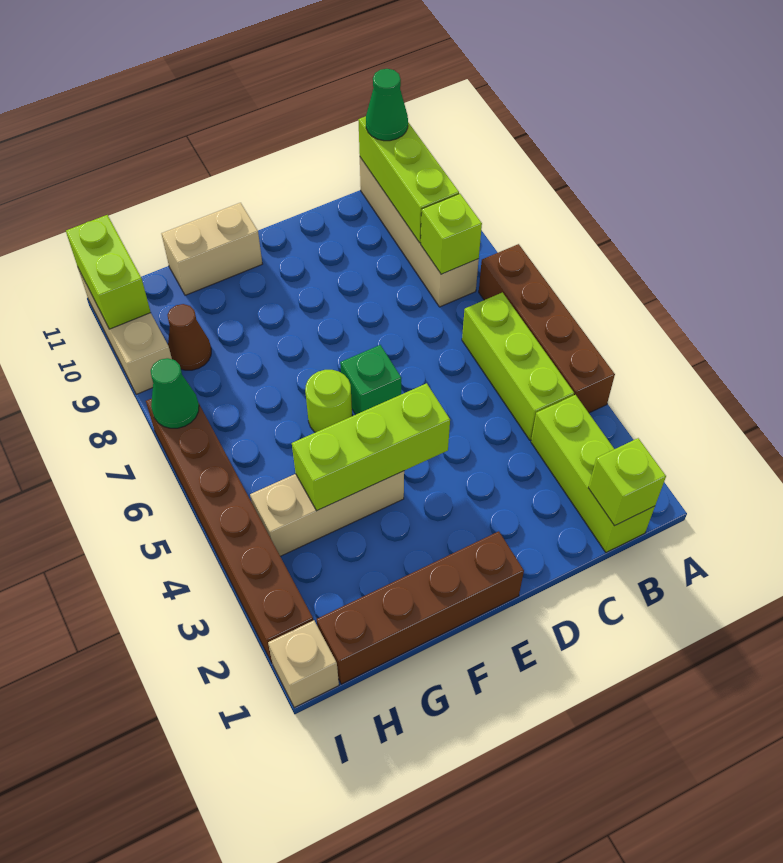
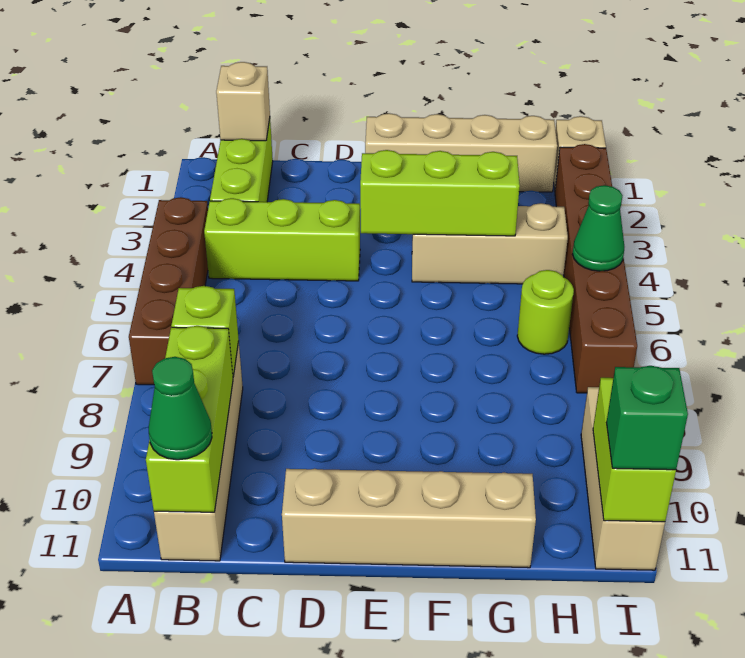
lime 1x1 brick [588,438,666,525] -> tan 1x1 brick [216,62,270,141]
lime 1x3 brick [462,292,574,440] -> lime 1x3 brick turned to [204,198,360,281]
brown 1x4 brick [317,531,524,684] -> tan 1x4 brick [365,113,557,192]
green 1x1 brick [340,345,401,415] -> green 1x1 brick moved to [606,366,688,470]
lime 1x1 round brick [305,370,352,432] -> lime 1x1 round brick moved to [517,270,574,354]
tan 1x2 brick [161,203,262,295] -> tan 1x4 brick [282,469,536,568]
brown 1x1 cone [168,304,211,370] -> none
green 1x1 cone [151,358,199,428] -> green 1x1 cone moved to [572,185,624,271]

